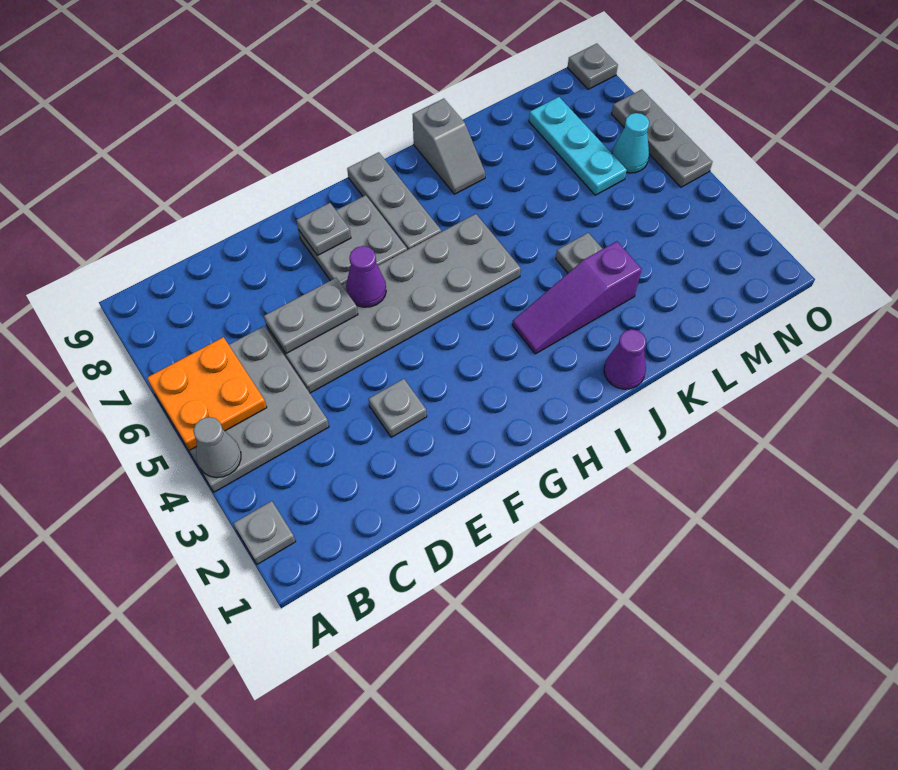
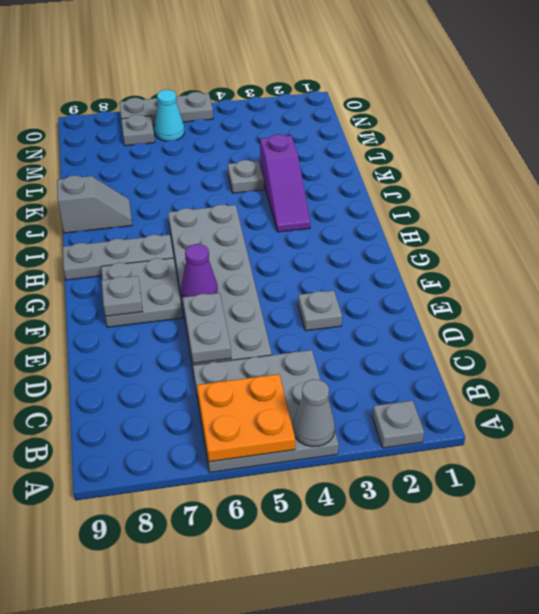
purple 1x1 cone [604,329,646,389] -> none
cyan 1x3 plate [529,97,627,195] -> none
grey 1x1 plate [568,44,618,89] -> grey 1x1 plate moved to [121,115,155,146]

